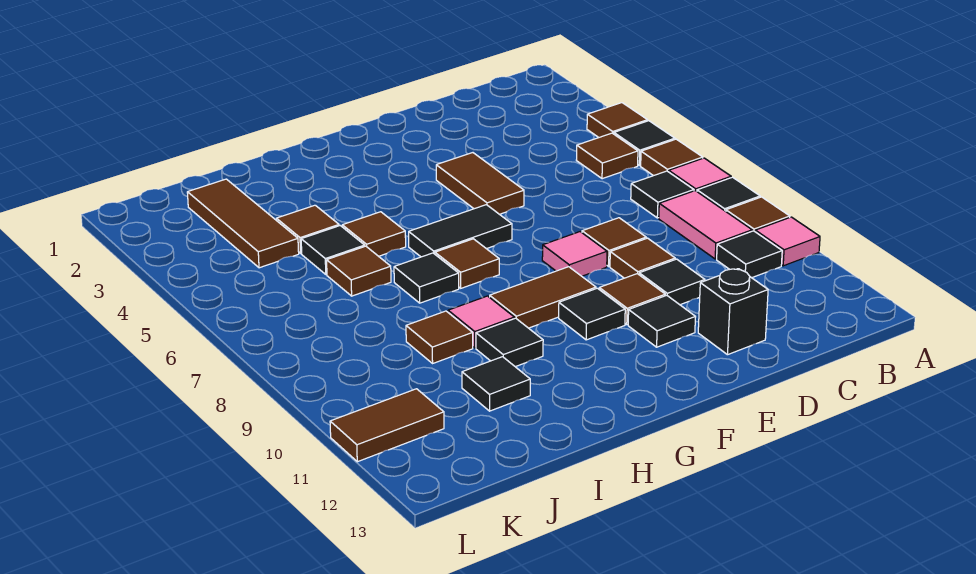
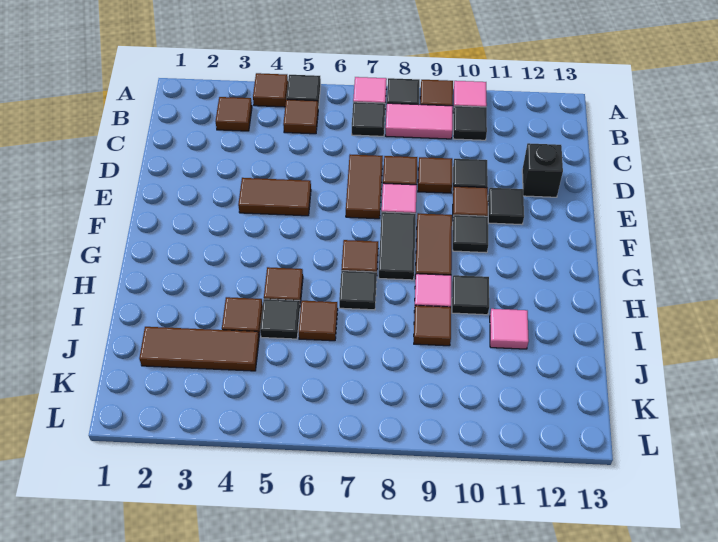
brown 1x1 tile [641,139,703,176] -> brown 1x1 tile moved to [216,97,252,131]
black 1x2 tile [409,205,512,257] -> black 1x2 tile moved to [379,212,416,280]
black 1x1 tile [462,357,530,411] -> pink 1x1 tile [490,309,529,349]
brown 1x2 tile [330,389,444,462] -> brown 1x2 tile moved to [346,155,383,219]

